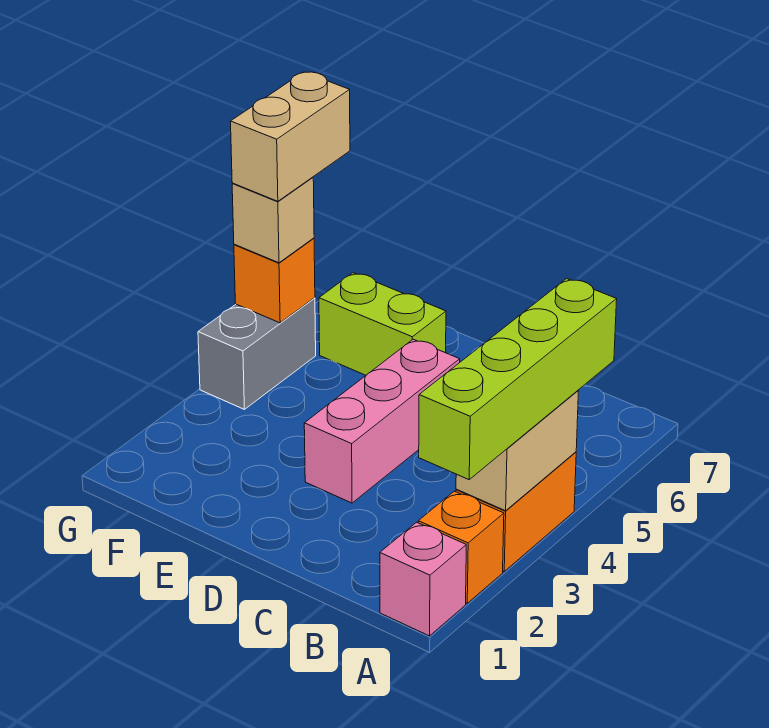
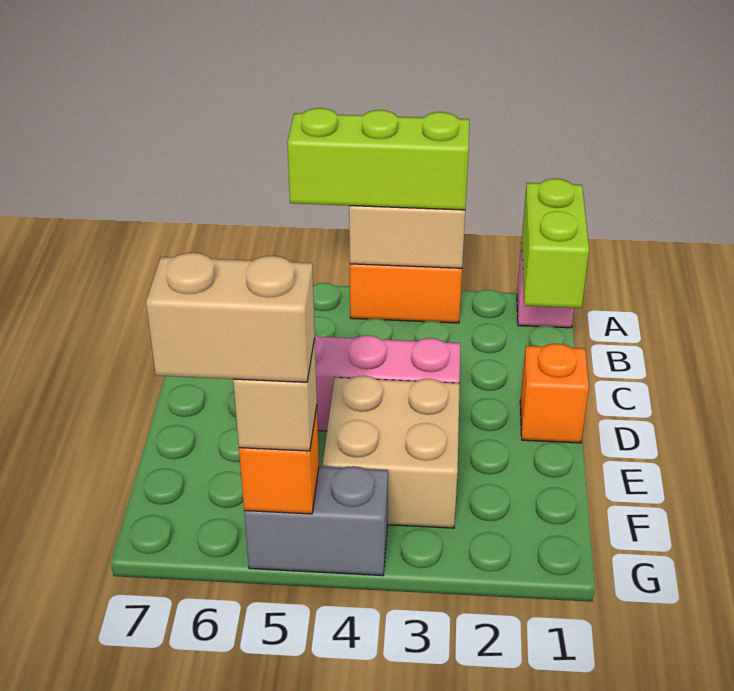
orange 1x1 brick [418,491,504,603] -> orange 1x1 brick moved to [520,344,589,443]
lime 1x4 brick [419,279,617,480] -> lime 1x3 brick [287,108,469,210]
none -> tan 2x2 brick [323,376,460,528]
lime 1x2 brick [319,273,446,375] -> lime 1x2 brick moved to [522,179,589,308]

